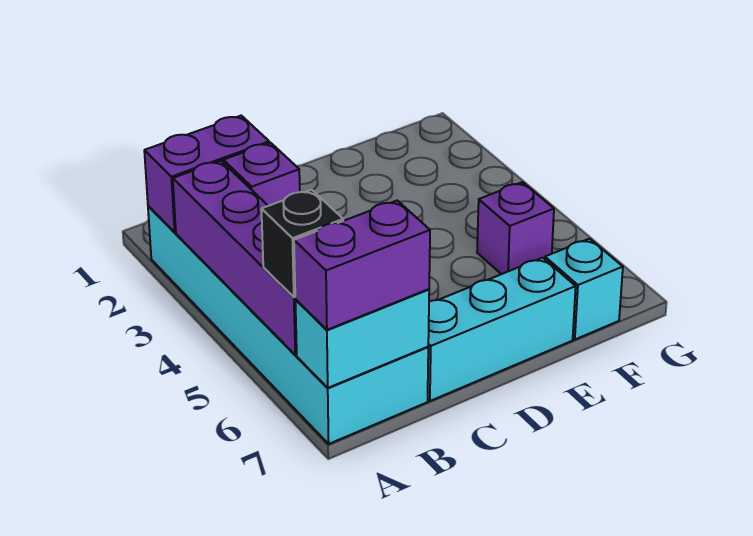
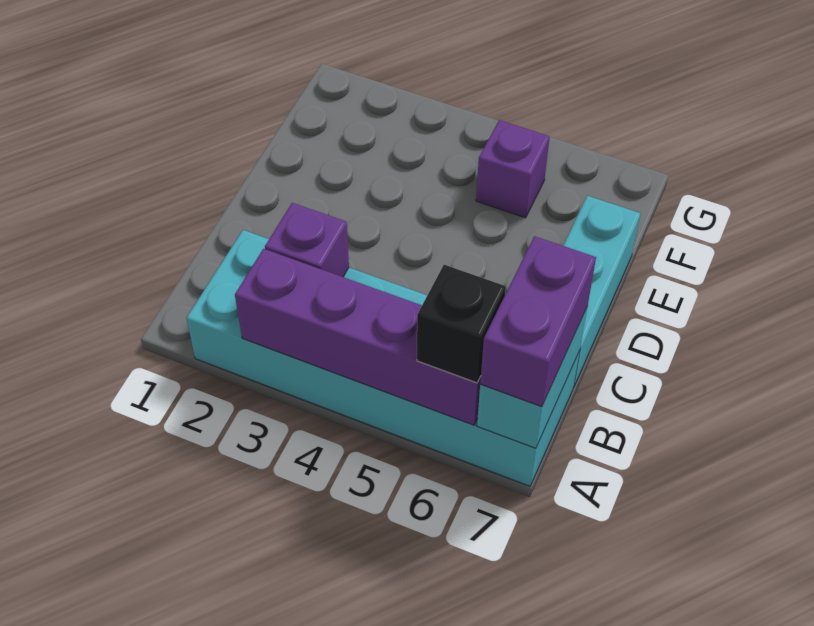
purple 1x2 brick [144,116,269,232] -> none
cyan 1x1 brick [545,239,623,339] -> none

